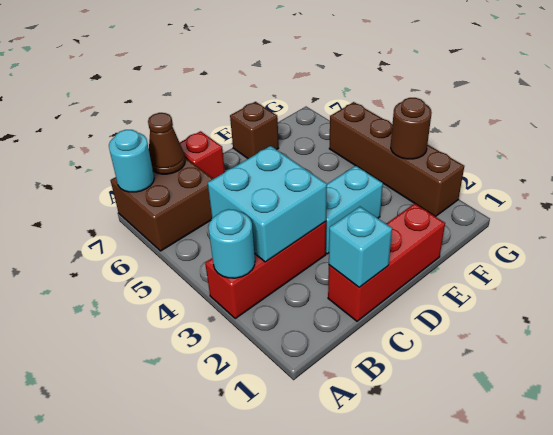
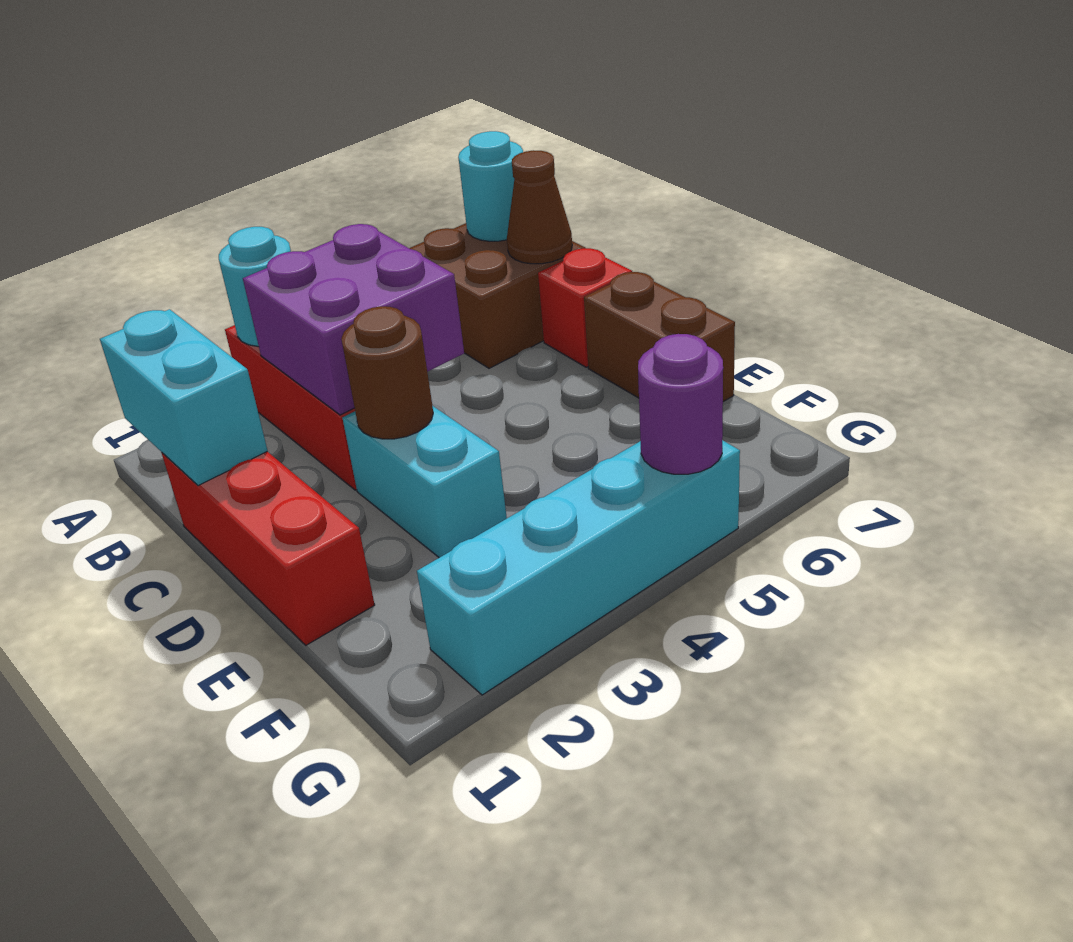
cyan 2x2 brick [208,146,327,262] -> purple 2x2 brick [243,224,464,415]
cyan 1x1 brick [329,207,392,287] -> cyan 1x2 brick [100,309,268,486]
brown 1x1 brick [230,102,279,159] -> brown 1x2 brick [584,272,735,402]
brown 1x4 brick [329,102,464,216] -> cyan 1x4 brick [417,440,740,695]
brown 1x1 round brick [391,98,432,159] -> brown 1x1 round brick moved to [341,306,433,439]
none -> purple 1x1 round brick [638,334,723,474]

